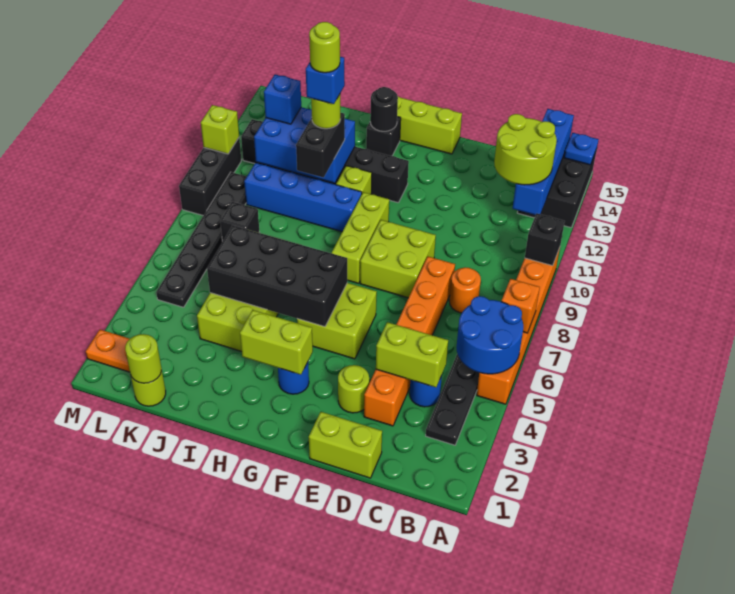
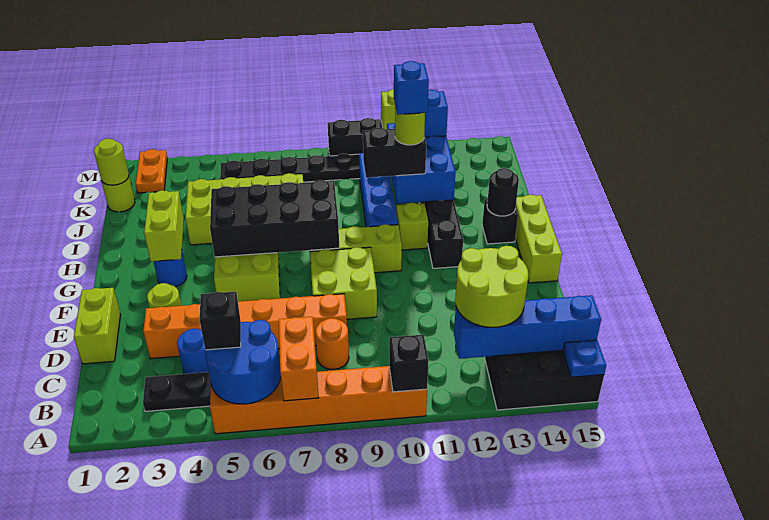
orange 1x1 brick [501,279,540,333] -> orange 1x2 brick [279,317,318,401]
lime 1x2 brick [376,322,448,387] -> none
black 2x4 brick [207,225,347,327] -> black 2x4 brick turned to [210,180,339,257]
lime 1x1 round brick [309,22,340,73] -> none
black 1x1 brick [220,202,260,241] -> black 1x1 brick moved to [200,292,241,350]

